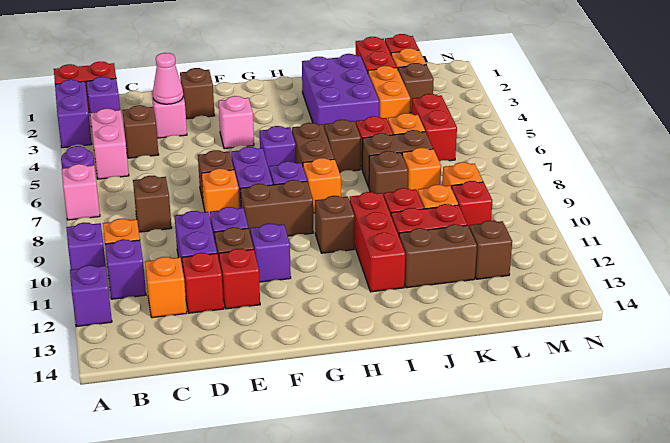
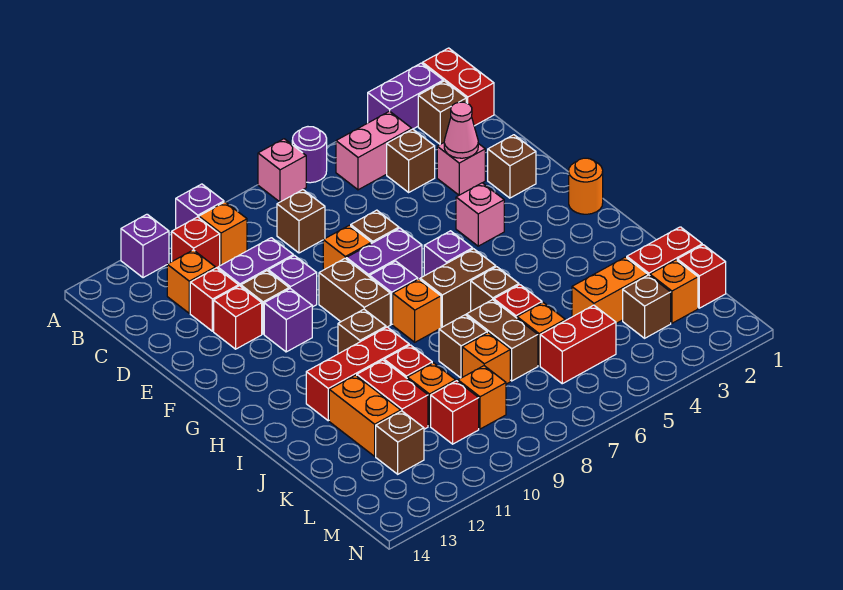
purple 1x1 brick [86,77,120,113] -> brown 1x1 brick [418,81,466,144]
purple 1x1 brick [105,239,146,299] -> red 1x1 brick [172,217,220,268]
none -> orange 1x1 round brick [569,158,603,214]
purple 2x3 brick [302,54,379,127] -> none
brown 1x2 brick [399,224,477,288] -> orange 1x2 brick [329,375,401,456]

